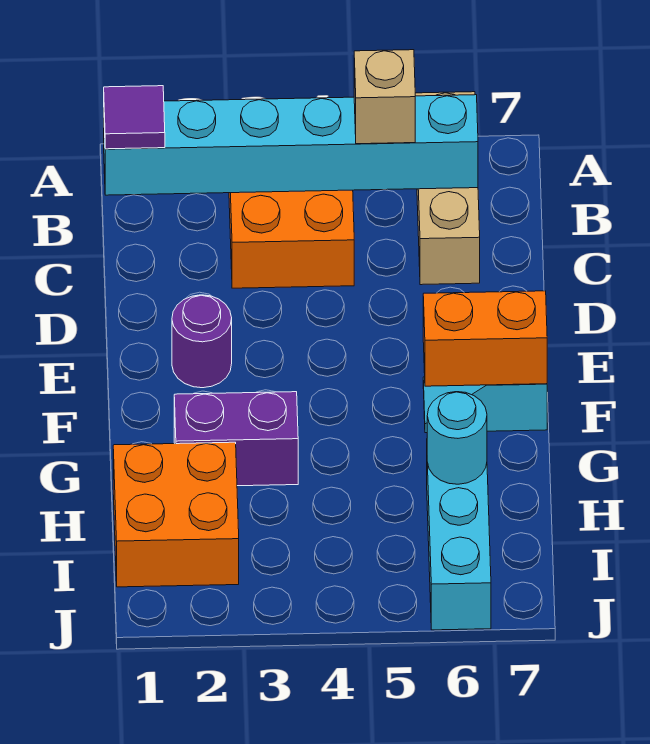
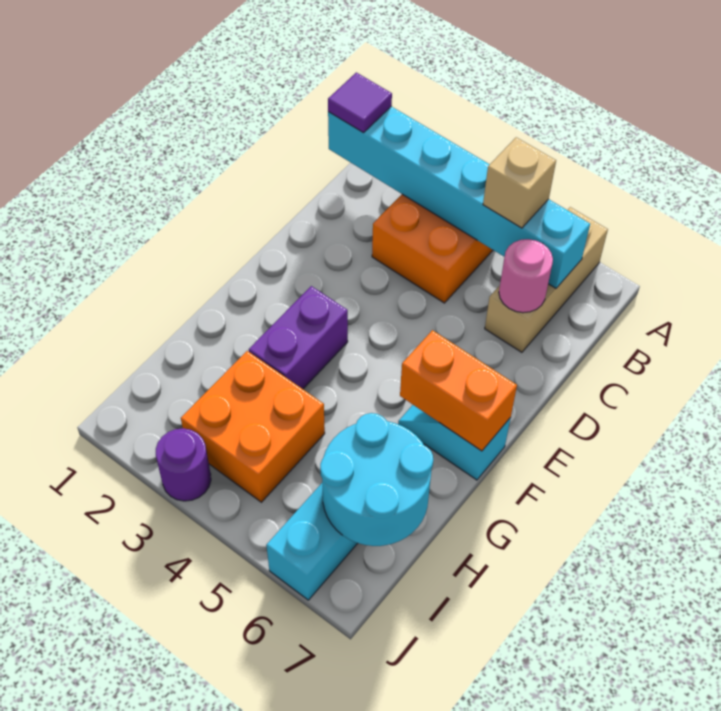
none -> pink 1x1 round brick [499,239,553,313]
purple 1x1 round brick [172,295,232,388] -> purple 1x1 round brick moved to [156,428,211,501]
purple 1x2 brick [174,392,298,486] -> purple 1x2 brick turned to [249,286,348,389]
orange 2x2 brick [113,442,239,587] -> orange 2x2 brick moved to [181,351,325,502]
cyan 1x1 round brick [427,392,487,484] -> cyan 2x2 round brick [320,413,433,546]

